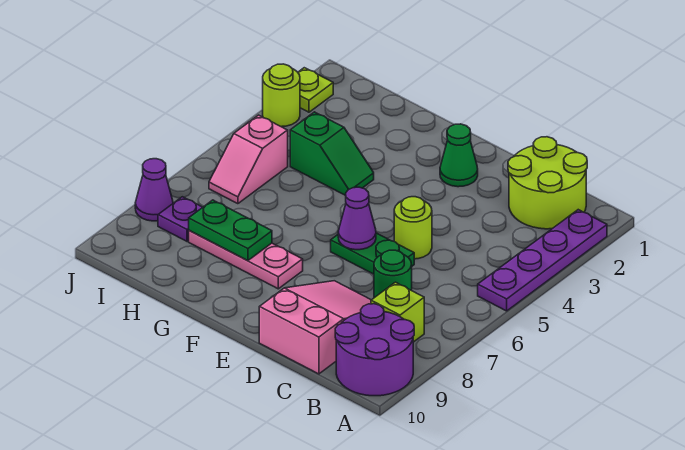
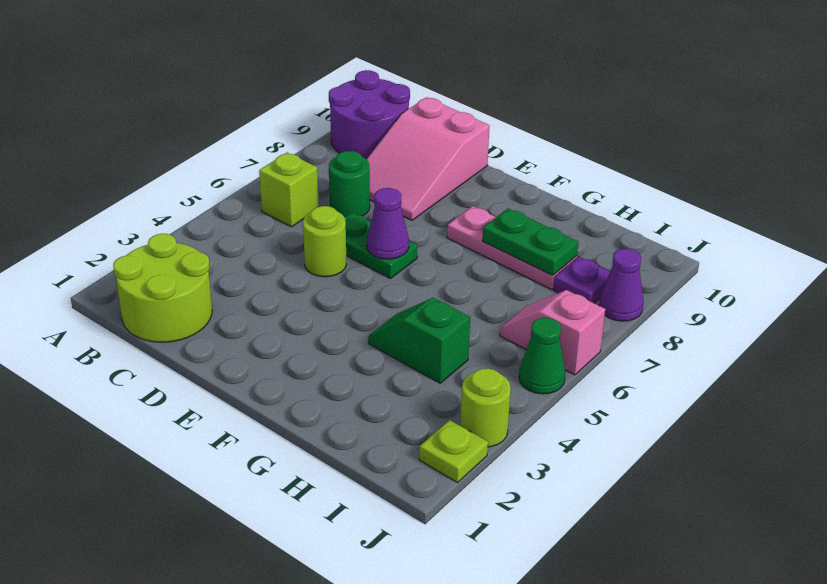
purple 1x4 plate [478,210,607,311] -> none
lime 1x1 brick [371,282,424,342] -> lime 1x1 brick moved to [259,153,319,227]
green 1x1 cone [440,124,478,187] -> green 1x1 cone moved to [519,318,565,394]
pink 1x2 slope [209,115,288,204] -> pink 1x2 slope turned to [500,290,605,375]

